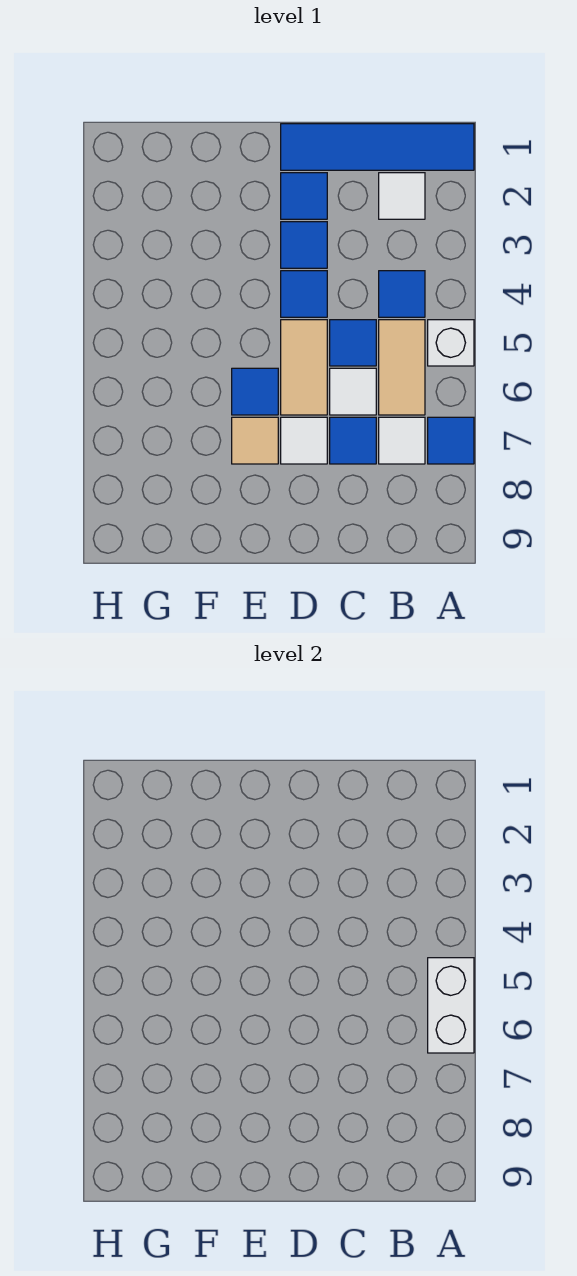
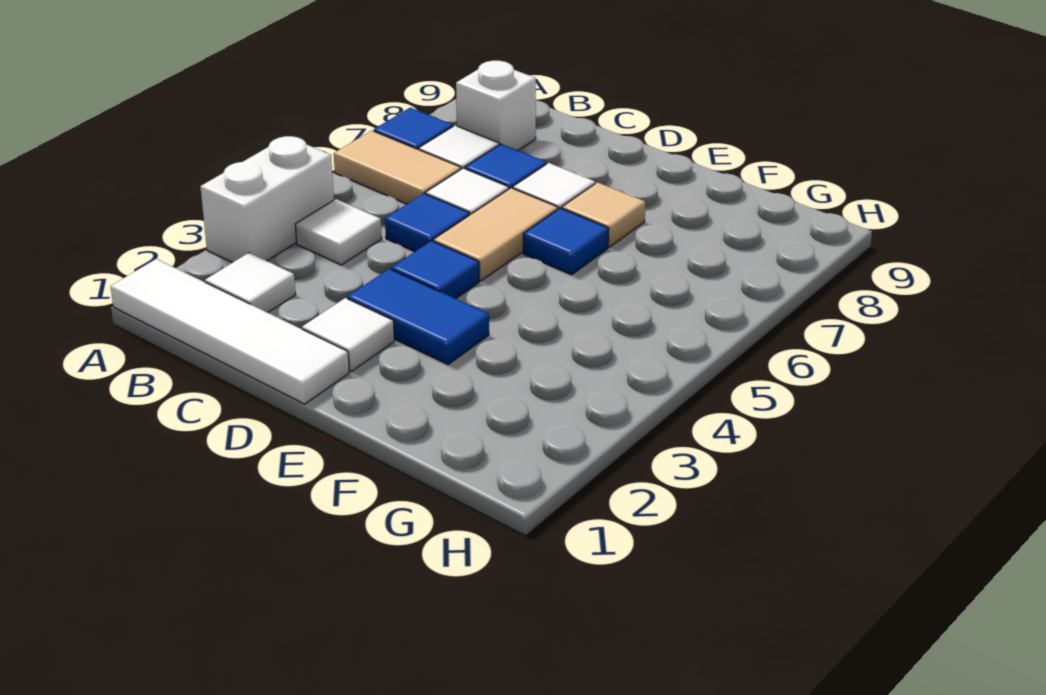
blue 1x4 tile [281,124,474,170] -> white 1x4 tile [111,259,349,404]
white 1x1 brick [428,320,474,366] -> white 1x1 brick moved to [456,61,536,150]
white 1x2 brick [428,958,474,1053] -> white 1x2 brick moved to [200,136,334,263]
blue 1x1 tile [379,271,425,317] -> white 1x1 tile [295,199,382,265]
tan 1x2 tile [379,320,425,415] -> tan 1x2 tile turned to [334,130,461,204]
blue 1x1 tile [281,173,327,219] -> white 1x1 tile [302,298,394,371]
blue 1x1 tile [281,222,327,268] -> blue 1x2 tile [348,269,489,364]

